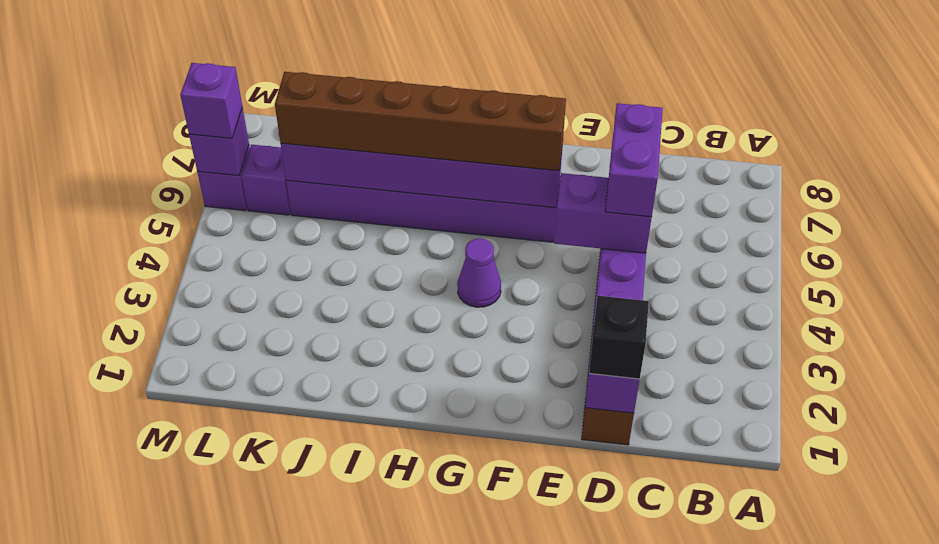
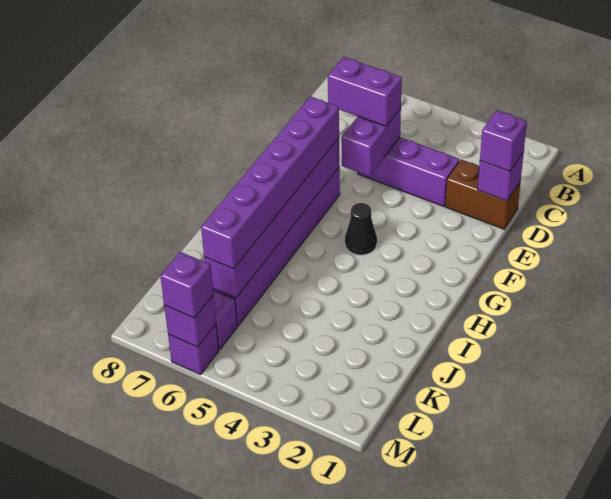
black 1x1 brick [589,296,649,379] -> purple 1x1 brick [480,110,527,171]
brown 1x6 brick [275,72,566,171] -> purple 1x6 brick [201,96,339,269]
purple 1x1 cone [457,239,501,307] -> black 1x1 cone [345,203,377,255]

